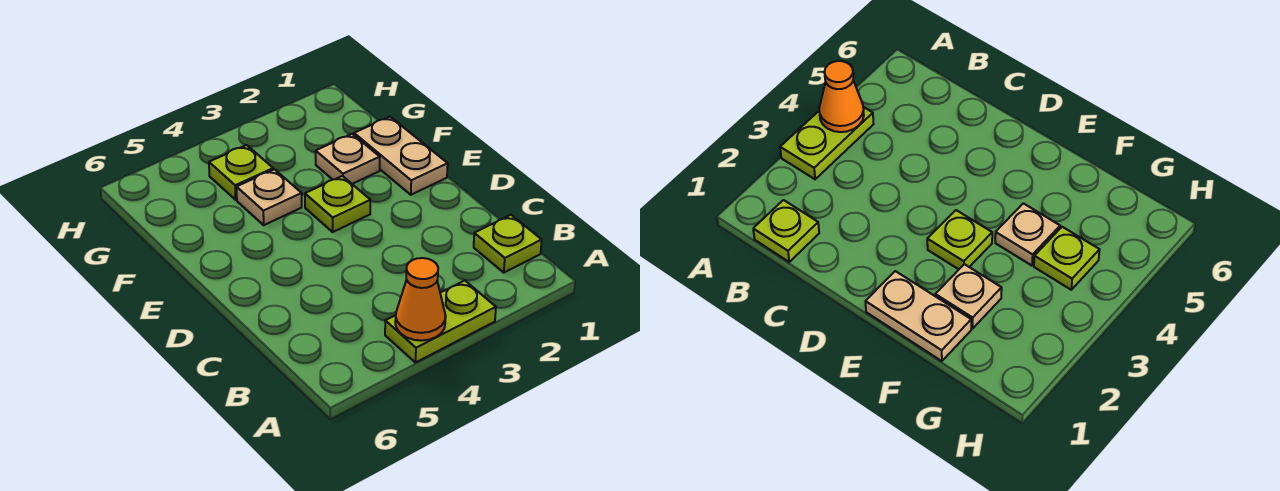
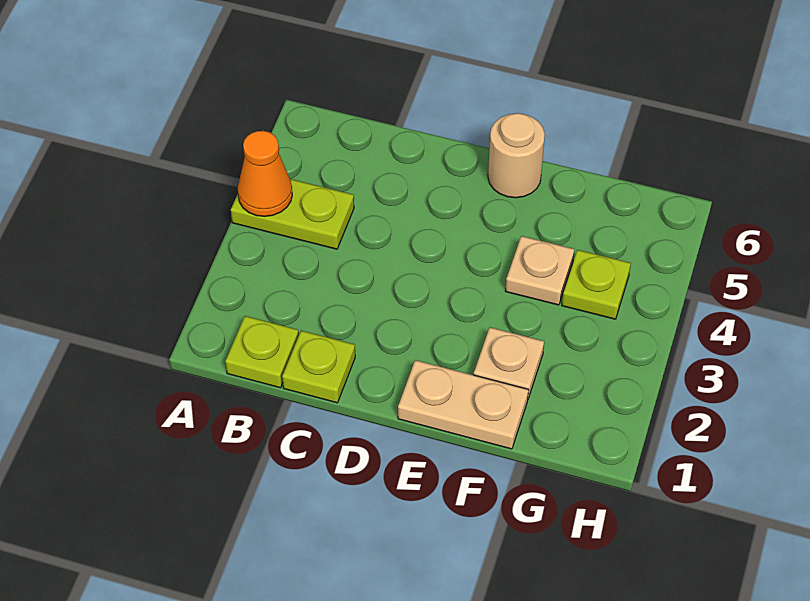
lime 1x2 plate [385,281,496,363] -> lime 1x2 plate turned to [231,179,354,249]
lime 1x1 plate [305,176,370,232] -> lime 1x1 plate moved to [282,330,355,403]
none -> tan 1x1 round brick [488,113,545,198]

